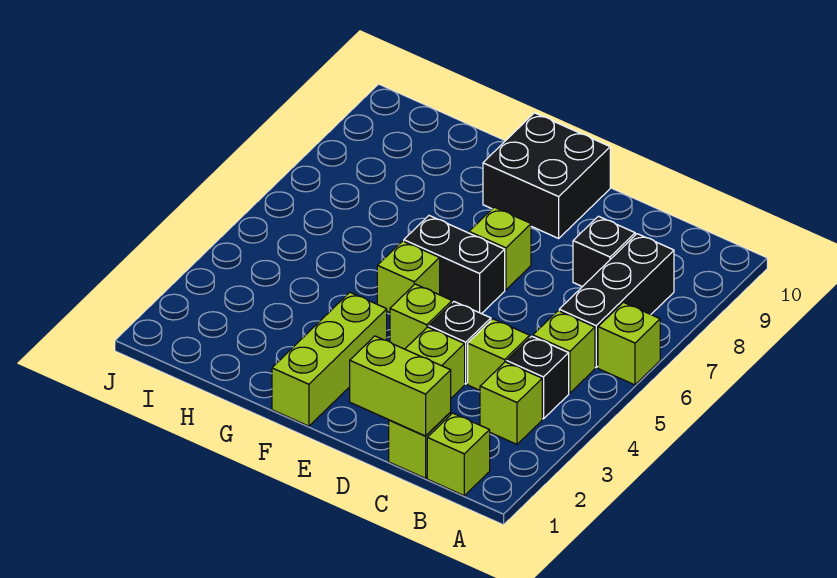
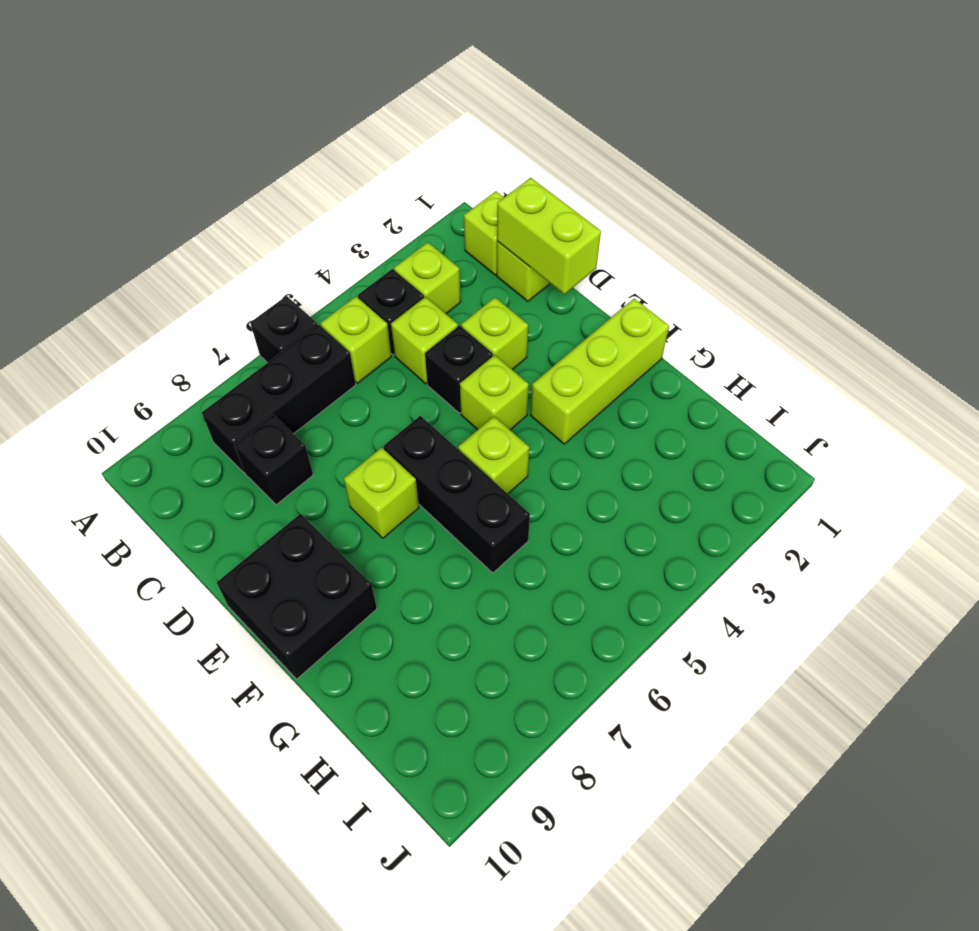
lime 1x1 brick [598,302,660,385] -> black 1x1 brick [250,296,317,363]
black 1x2 brick [404,216,505,314] -> black 1x3 brick [384,416,530,573]

